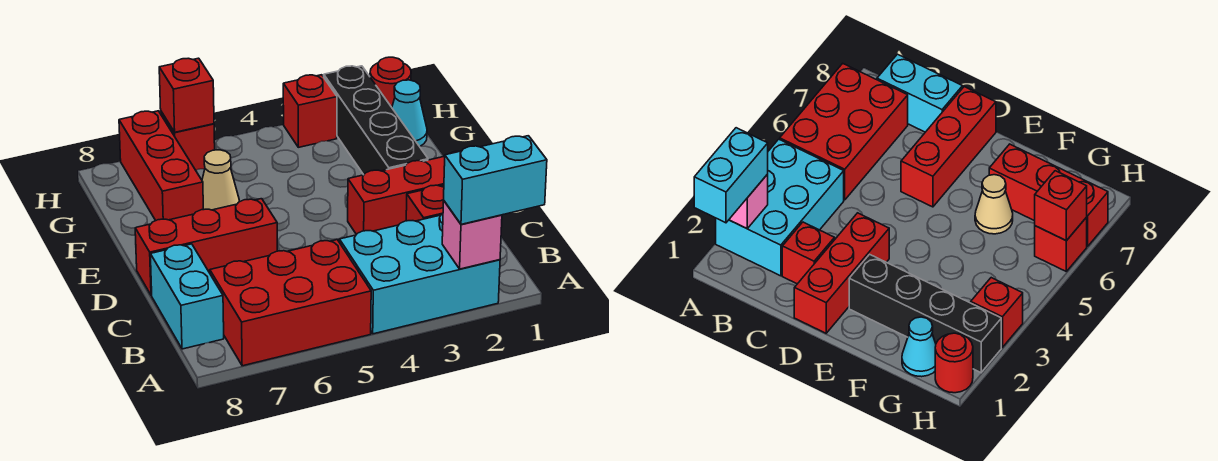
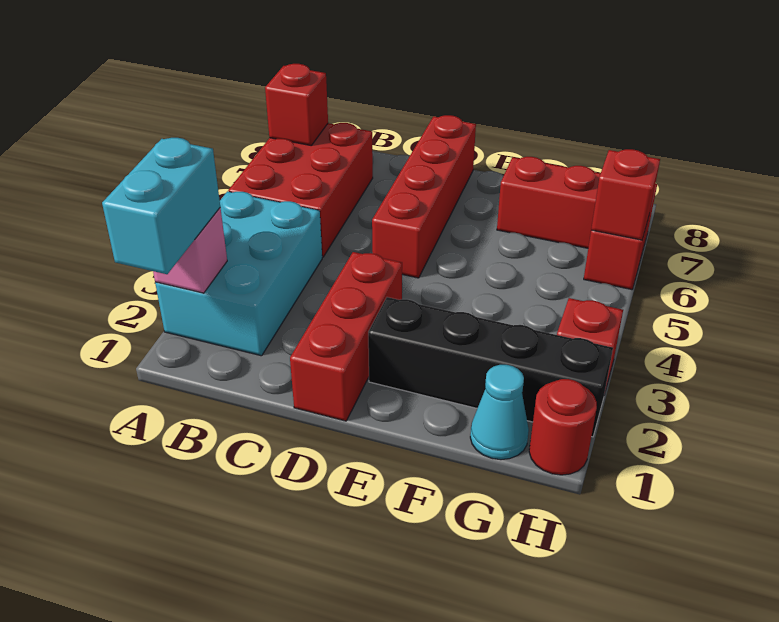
cyan 1x2 brick [150,244,224,349] -> none
red 1x1 brick [406,185,444,221] -> red 1x1 brick moved to [265,64,328,145]
red 1x3 brick [135,199,277,296] -> red 1x4 brick [372,115,476,278]
tan 1x1 cone [202,150,239,210] -> none

